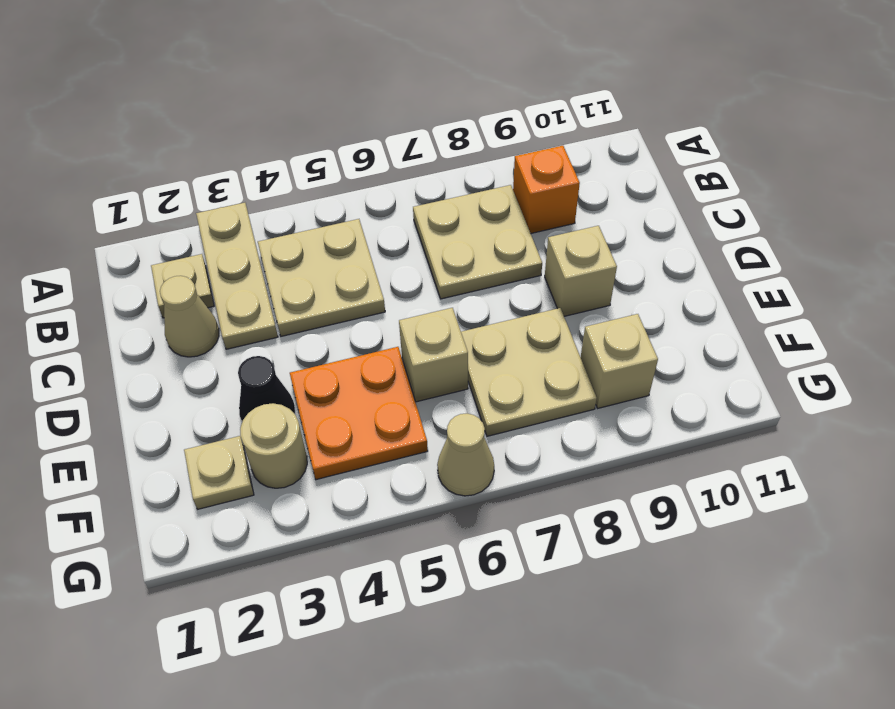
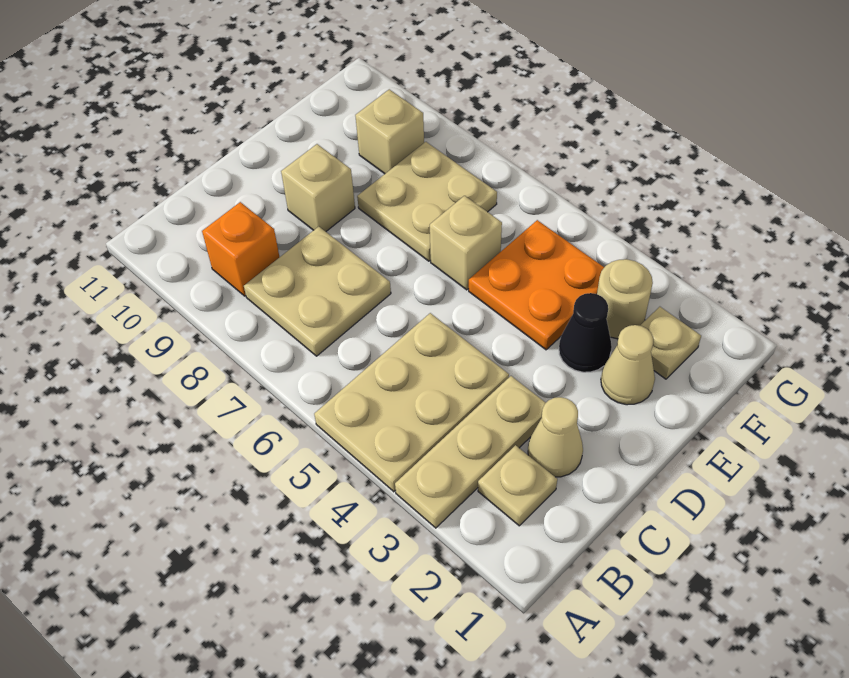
tan 2x2 plate [258,219,385,336] -> tan 2x3 plate [314,313,509,492]
tan 1x1 cone [437,414,494,496] -> tan 1x1 cone moved to [601,325,655,405]

